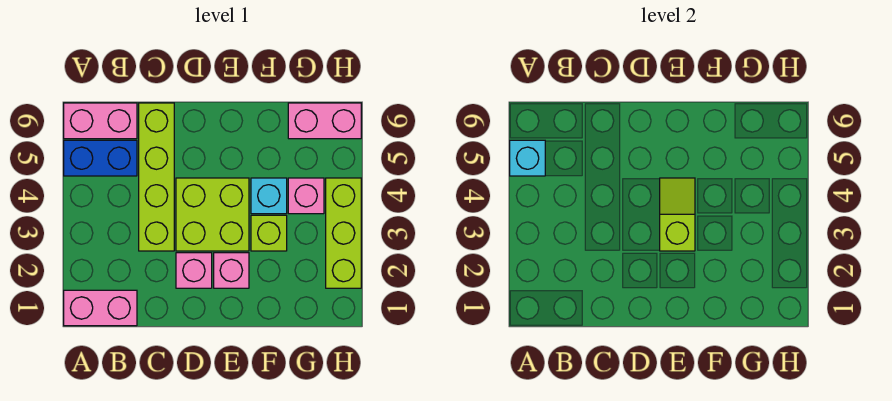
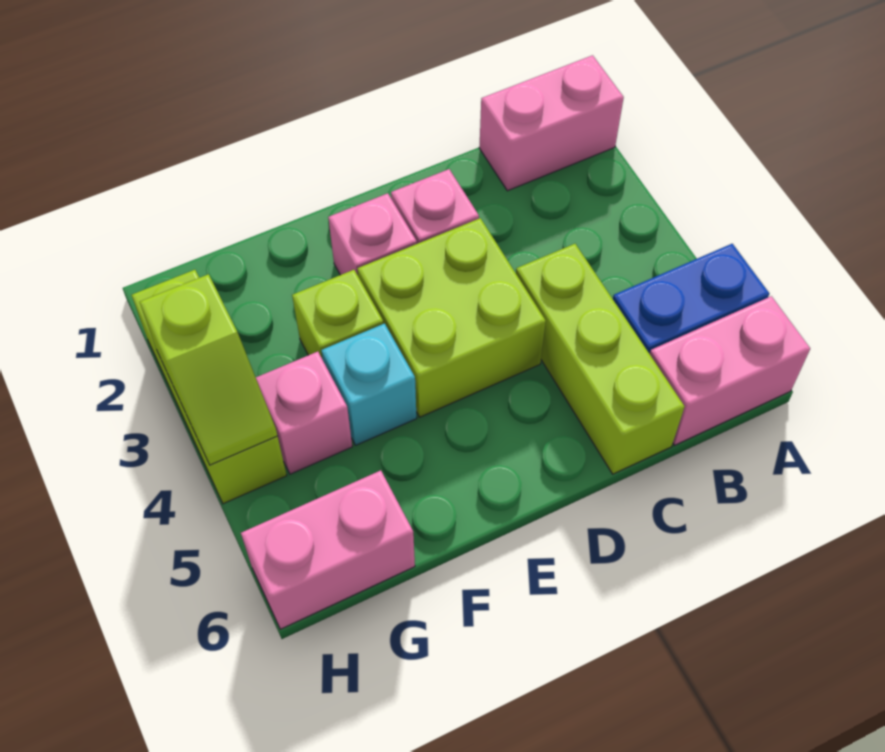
cyan 1x1 brick [510,140,545,176] -> none
lime 1x4 brick [139,103,174,251] -> lime 1x3 brick [516,244,685,474]
lime 1x2 slope [660,178,695,251] -> lime 1x2 slope moved to [140,274,277,465]

